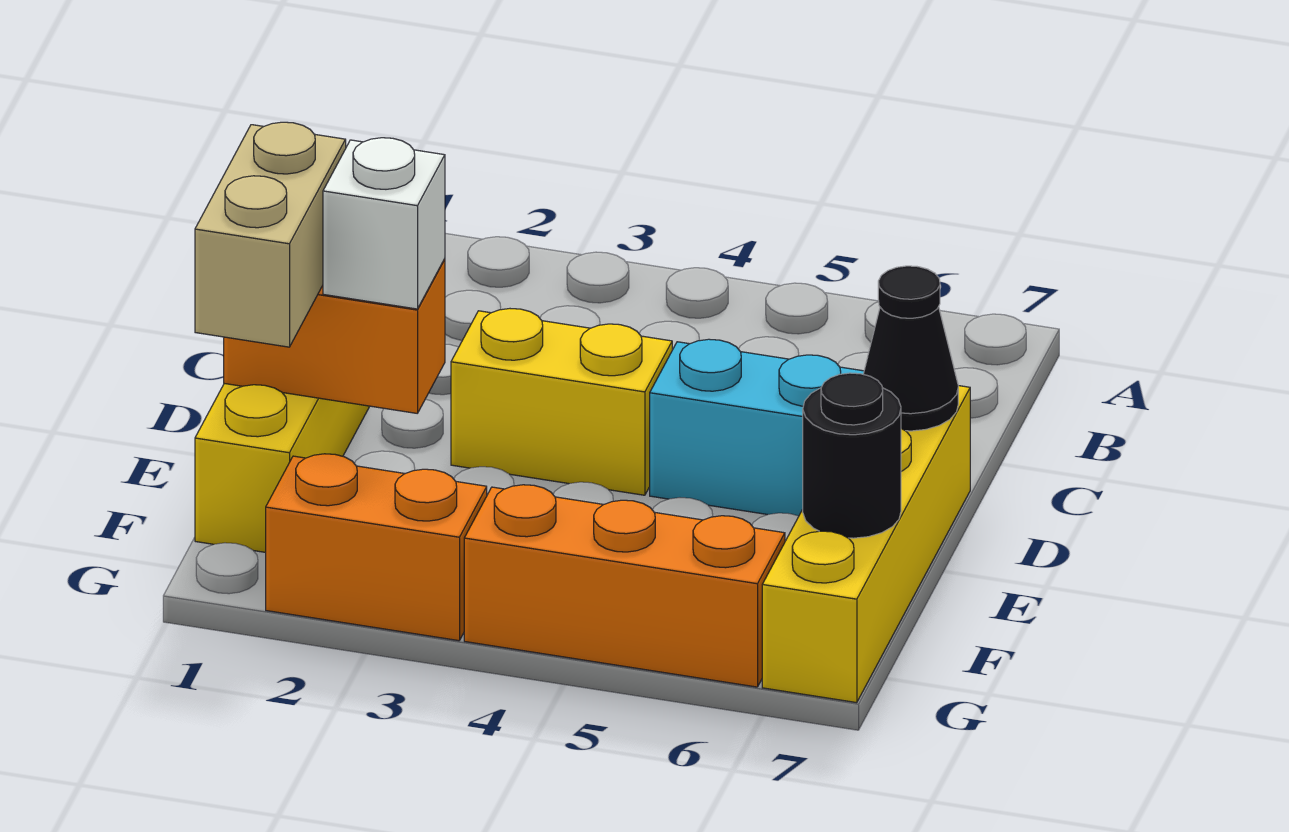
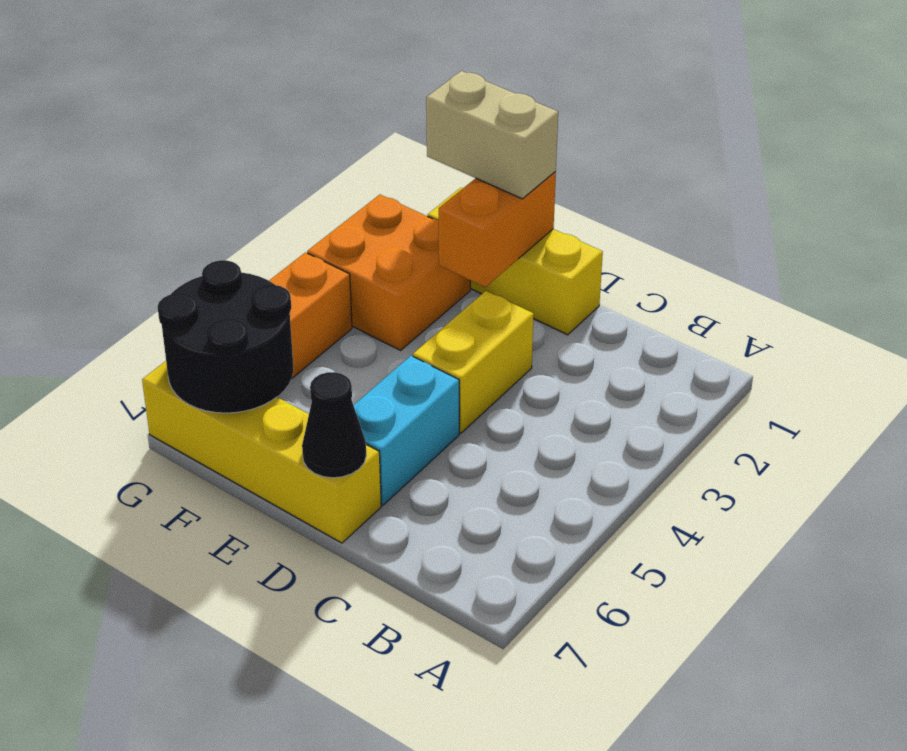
white 1x1 brick [323,138,445,309] -> none
black 1x1 round brick [803,373,901,538] -> black 2x2 round brick [158,260,293,413]
orange 1x2 brick [266,454,487,641] -> orange 2x2 brick [307,195,470,350]

